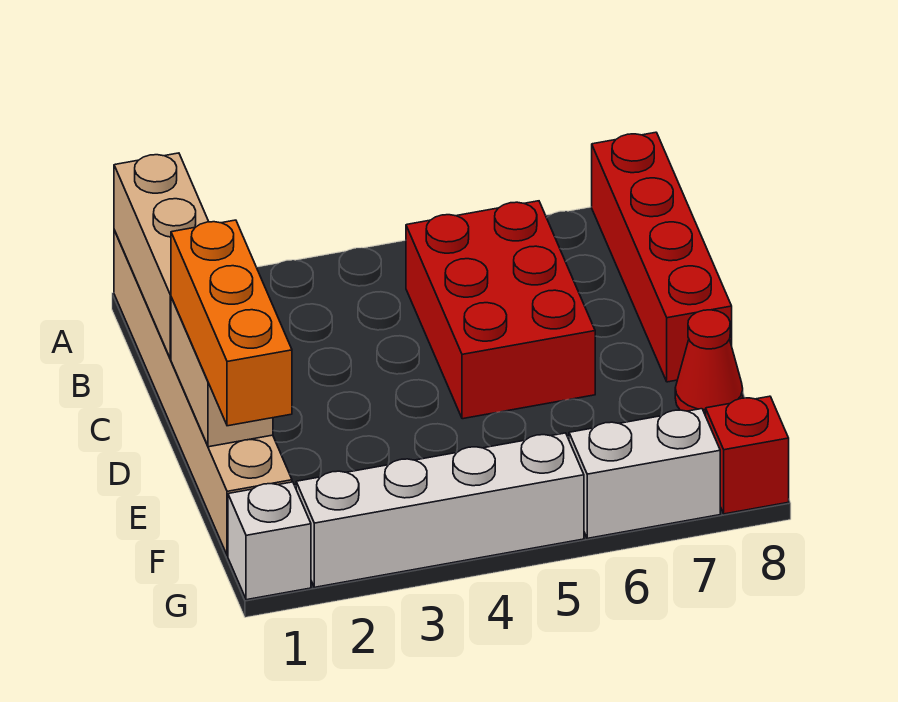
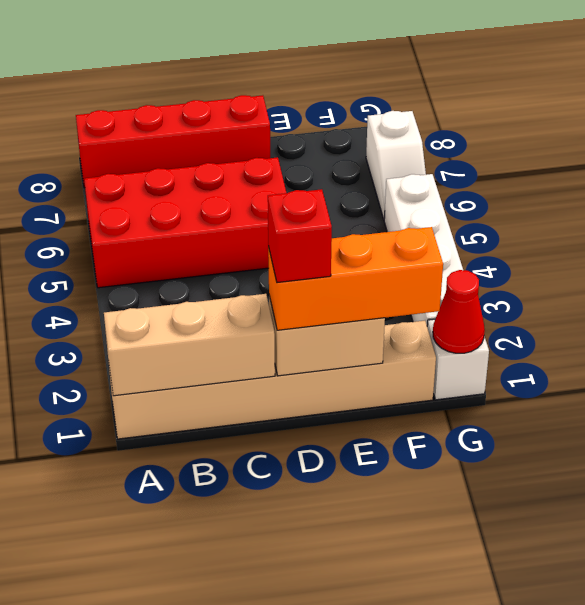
red 2x3 brick [406,201,595,419] -> red 2x4 brick [84,157,286,288]
red 1x1 cone [675,310,743,416] -> red 1x1 cone moved to [433,270,485,353]
white 1x2 brick [569,409,720,538] -> white 1x2 slope [366,111,426,219]
red 1x1 brick [706,396,789,514] -> red 1x1 brick moved to [268,189,332,283]

